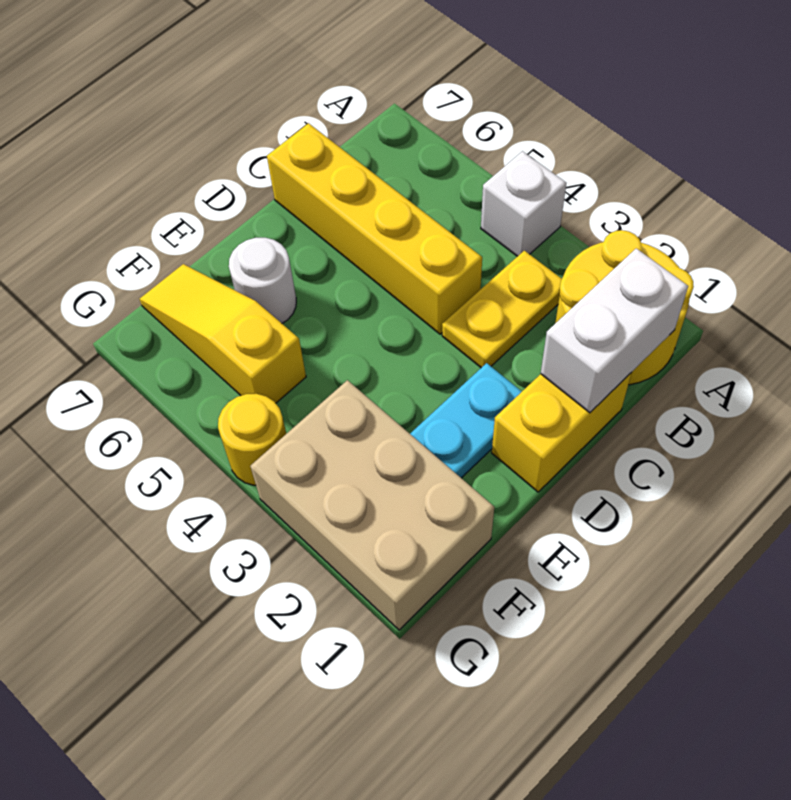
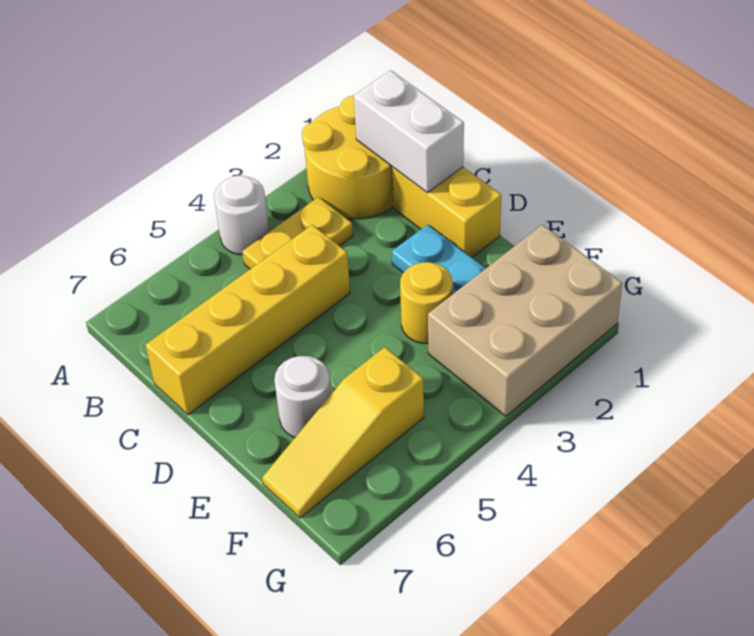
white 1x1 brick [481,151,566,256] -> white 1x1 round brick [214,175,269,255]
yellow 1x2 plate [442,251,562,368] -> yellow 1x2 plate turned to [242,197,353,269]
yellow 1x1 round brick [218,394,286,485] -> yellow 1x1 round brick moved to [400,262,453,343]

